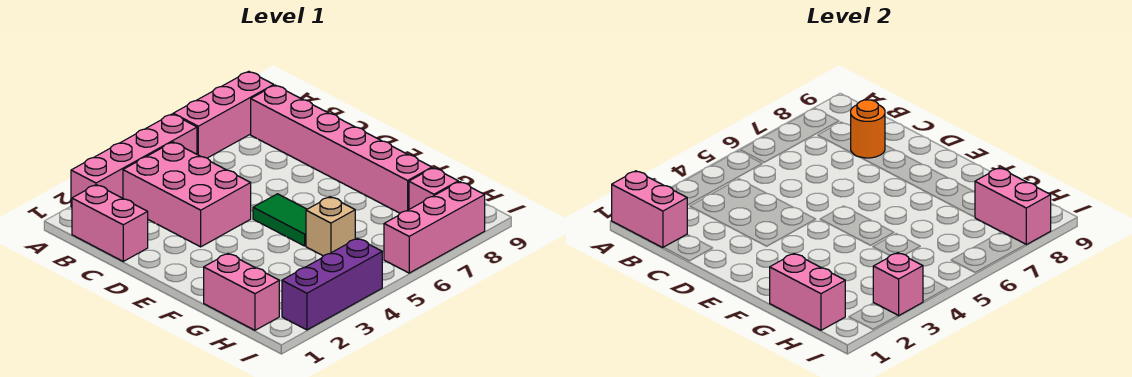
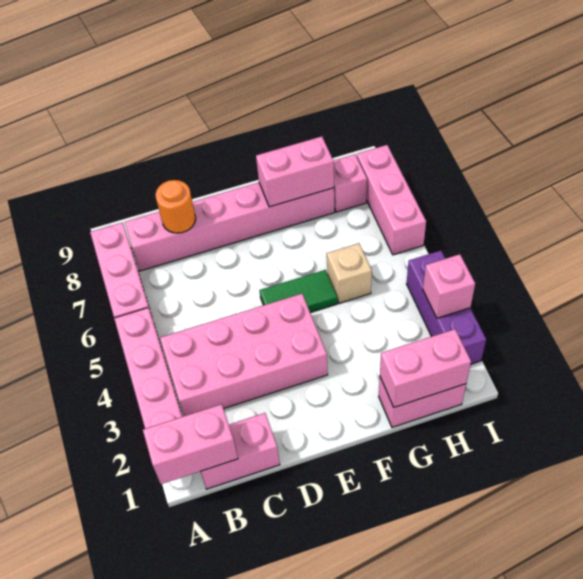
pink 2x3 brick [123,142,251,247] -> pink 2x4 brick [160,294,328,416]
pink 1x2 brick [975,168,1051,245] -> pink 1x2 brick moved to [256,136,334,207]

